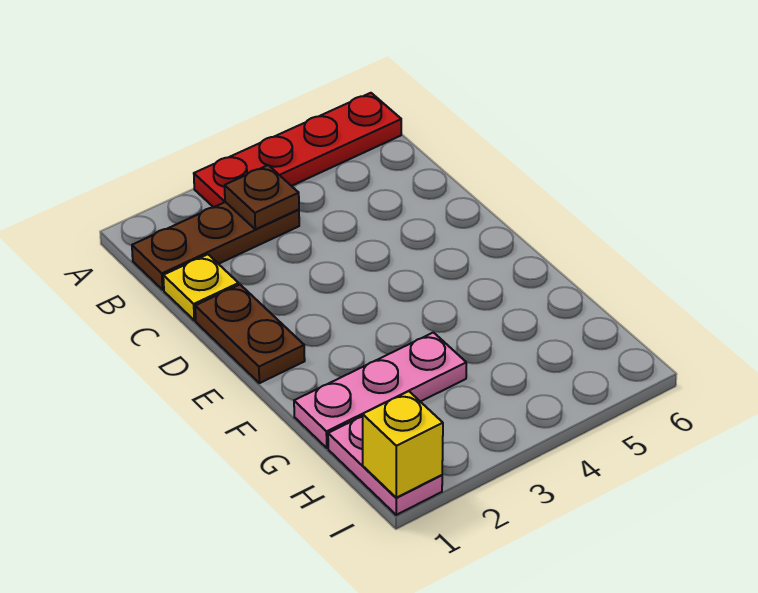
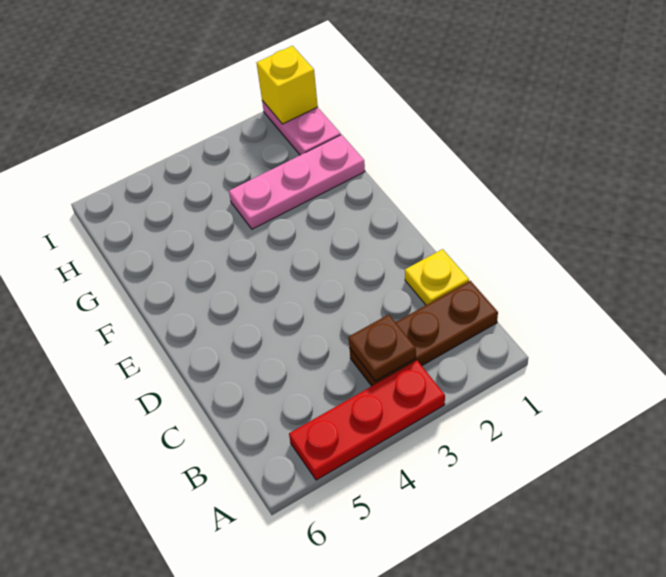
red 1x4 plate [194,93,401,207] -> red 1x3 plate [289,361,445,480]
brown 1x2 plate [195,285,305,383] -> none

